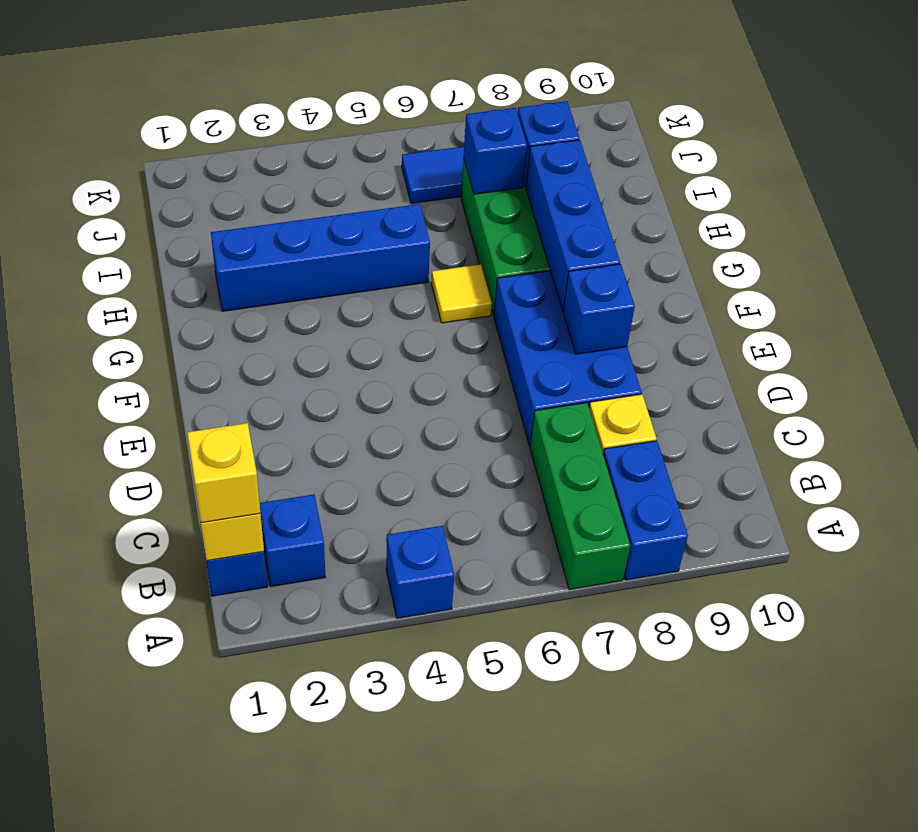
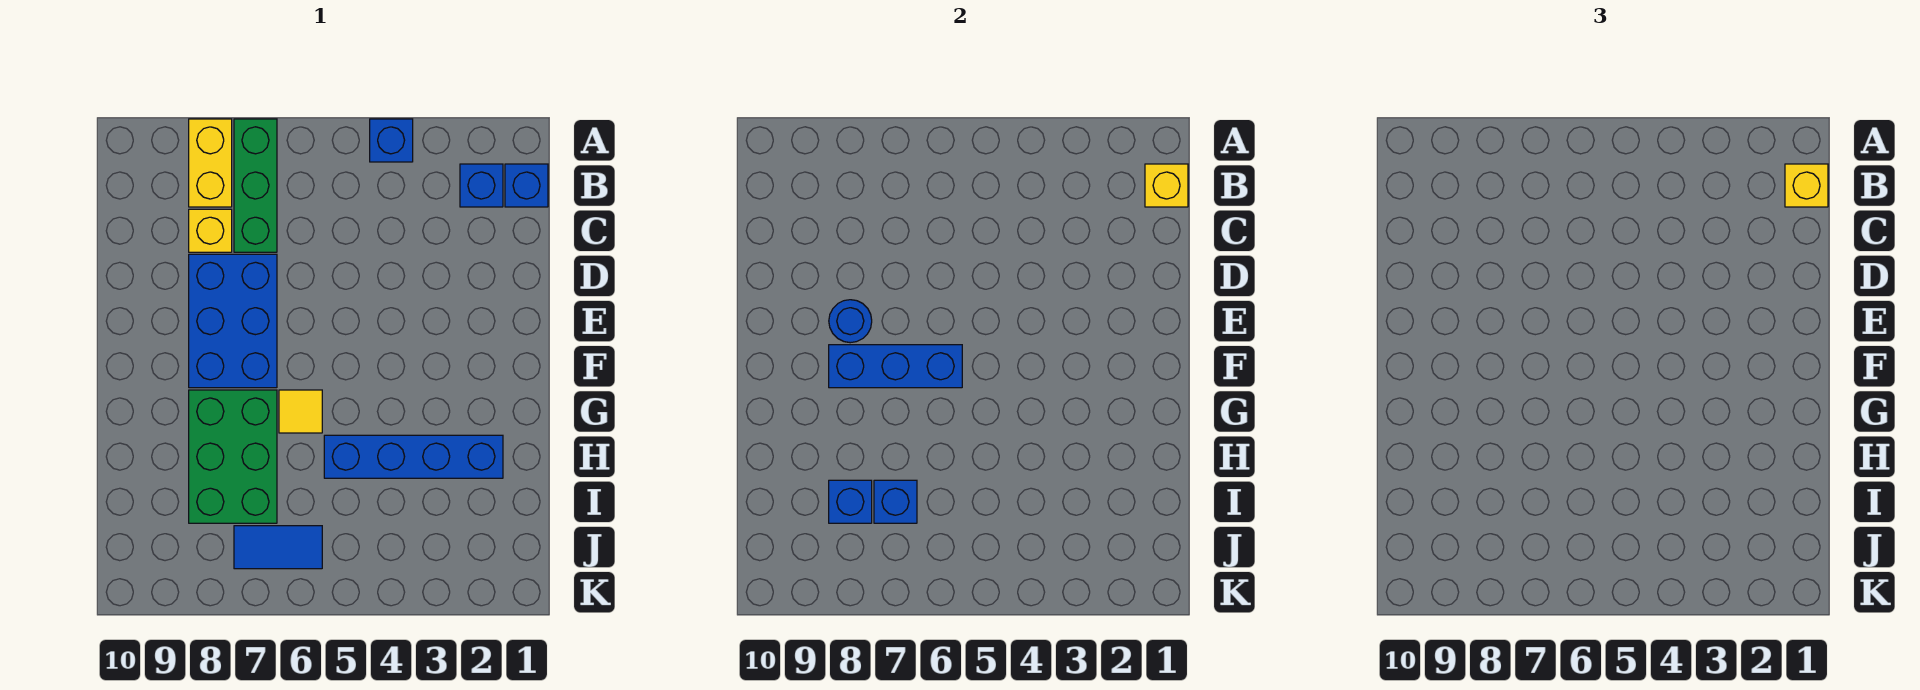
blue 1x2 brick [603,441,688,580] -> yellow 1x2 brick [189,119,232,207]
blue 1x1 brick [563,264,635,354] -> blue 1x1 round brick [829,300,872,343]
blue 1x3 brick [526,140,620,310] -> blue 1x3 brick turned to [829,345,962,388]

